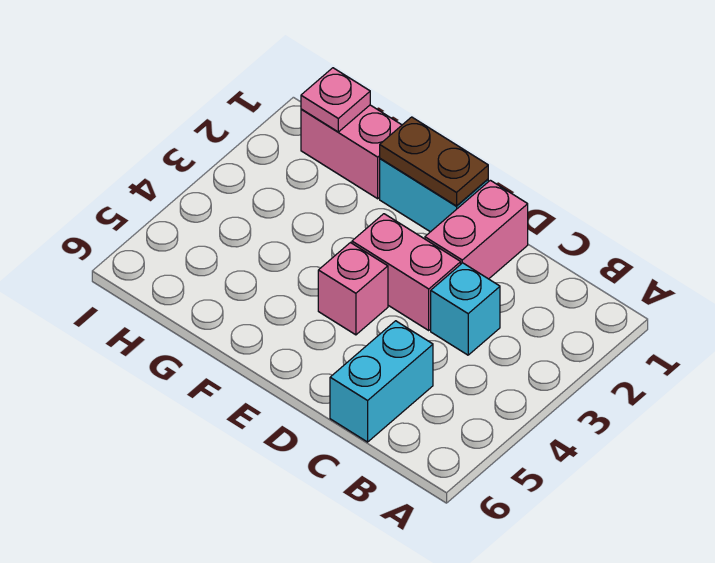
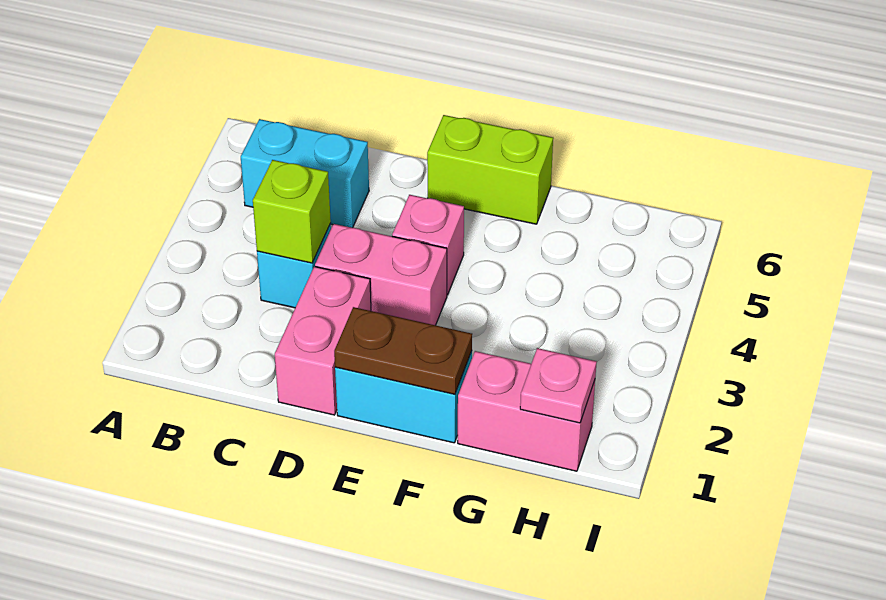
none -> lime 1x1 brick [253,160,331,263]
cyan 1x2 brick [330,321,433,442] -> cyan 1x2 brick turned to [241,119,369,228]
none -> lime 1x2 brick [427,115,553,224]

